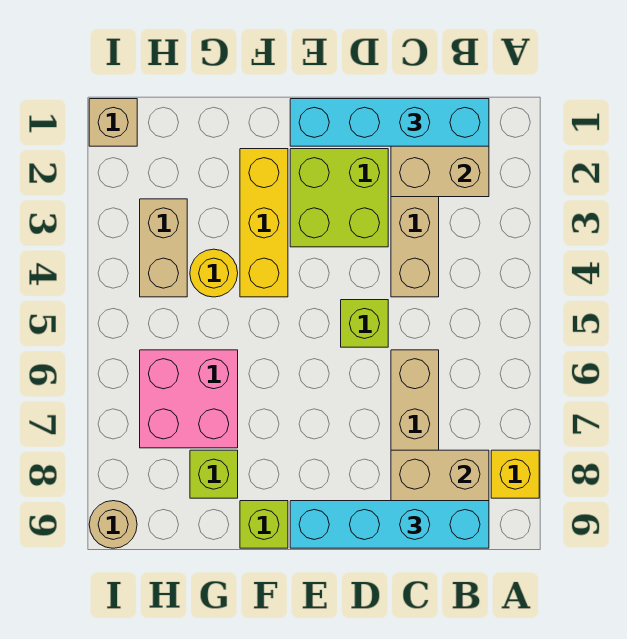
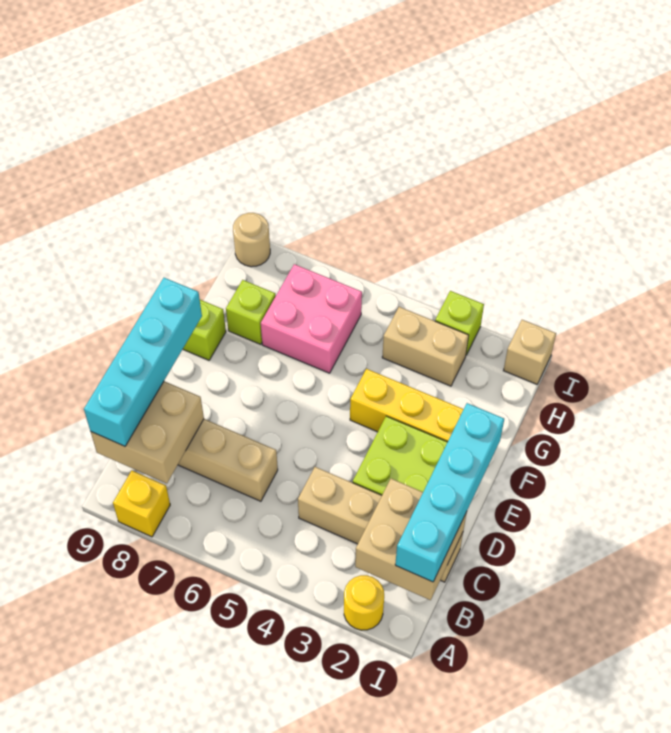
lime 1x1 brick [341,300,388,347] -> lime 1x1 brick moved to [435,291,484,355]
yellow 1x1 round brick [190,249,238,297] -> yellow 1x1 round brick moved to [344,575,384,630]

